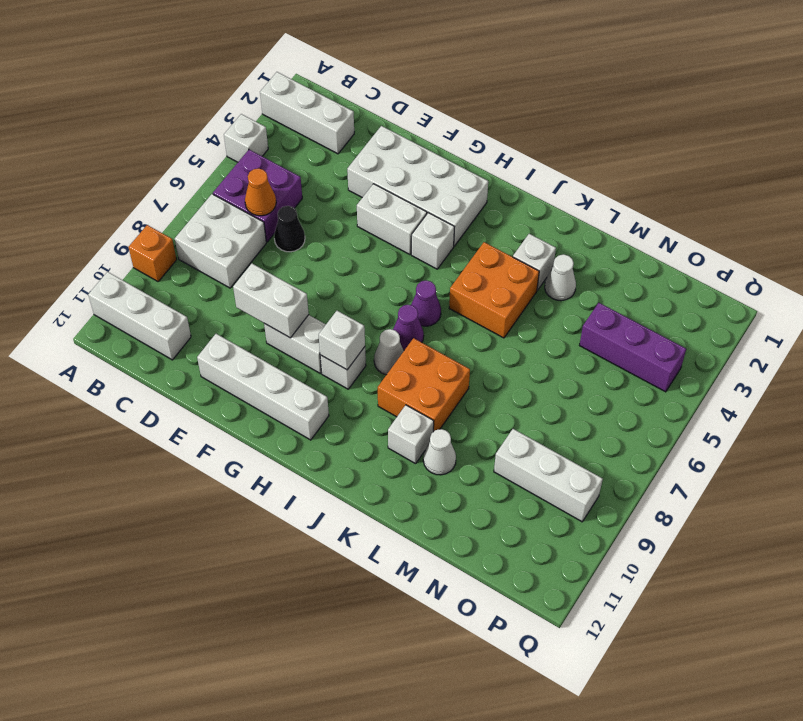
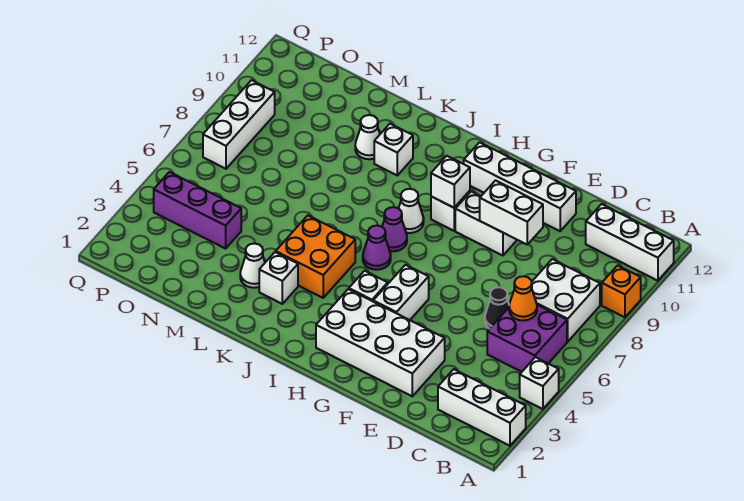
white 1x2 brick [357,184,427,254] -> white 1x2 brick turned to [373,265,429,320]
orange 2x2 brick [378,338,470,432] -> none
white 1x3 brick [494,429,603,522] -> white 1x3 brick turned to [203,80,275,169]

